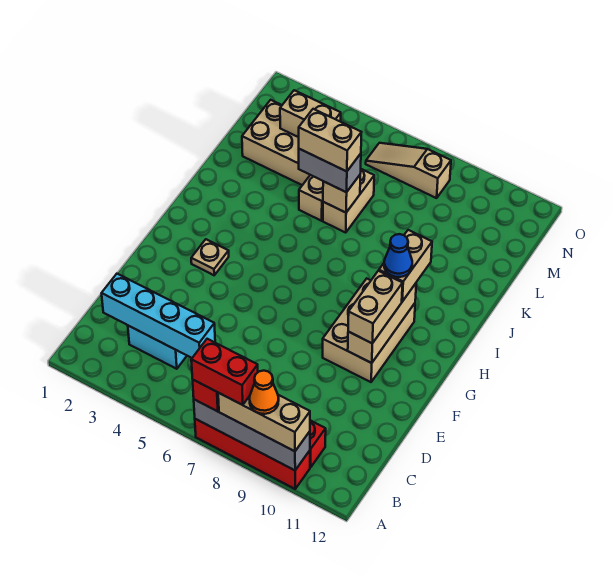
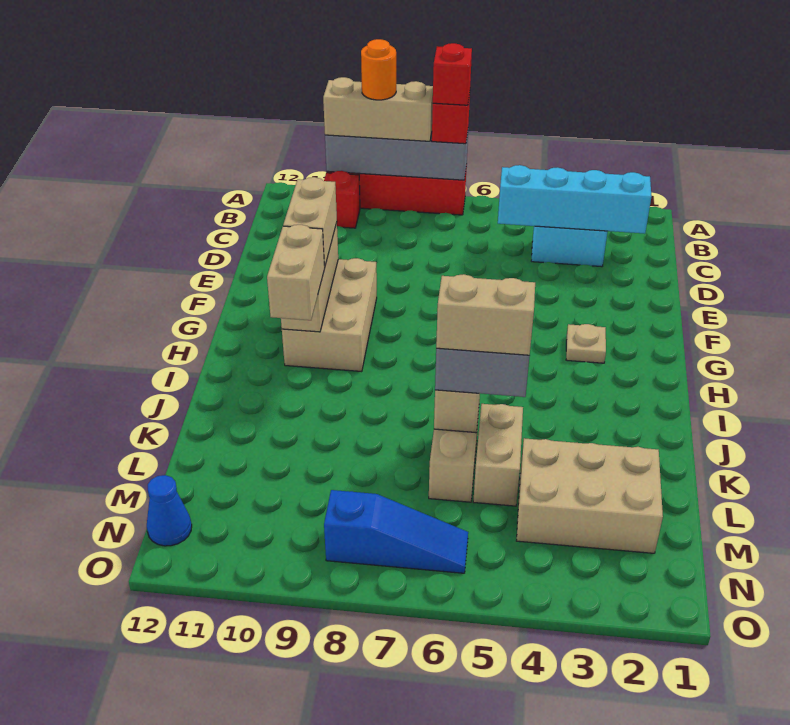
red 1x2 brick [191,339,258,405] -> red 1x1 brick [433,43,472,105]
orange 1x1 cone [250,371,279,414] -> orange 1x1 round brick [361,39,396,100]
blue 1x1 cone [384,234,412,277] -> blue 1x1 cone moved to [147,475,192,546]
tan 1x2 brick [280,90,341,137] -> none
tan 1x3 slope [366,143,451,198] -> blue 1x3 slope [324,490,468,573]

